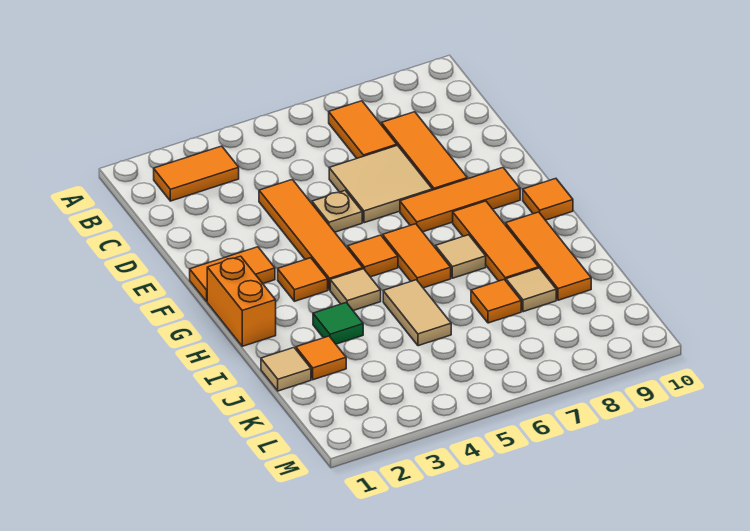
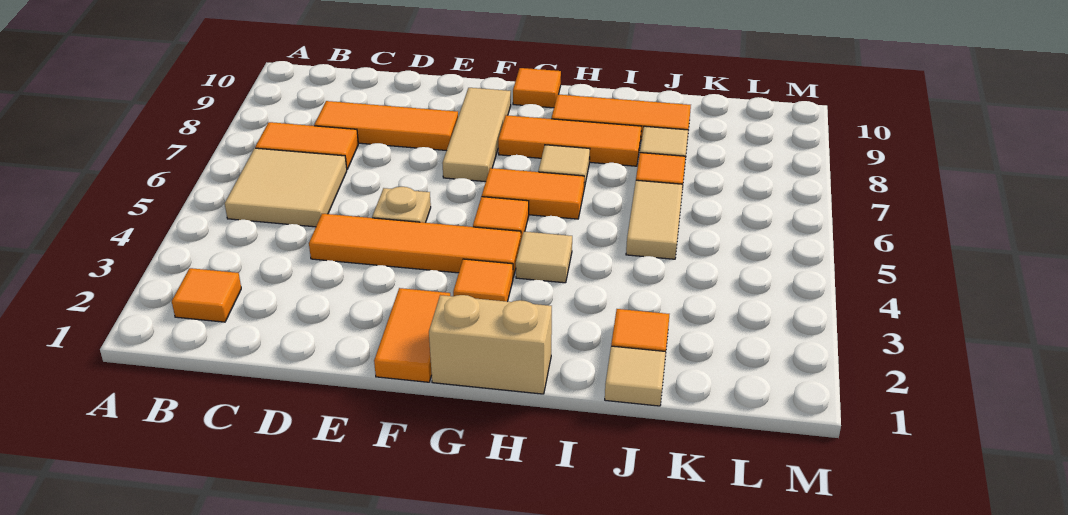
orange 1x2 tile [154,146,239,201] -> orange 1x1 tile [172,268,241,322]
tan 2x2 tile [329,146,432,223] -> tan 2x2 tile moved to [225,148,347,227]
orange 1x3 tile [400,168,520,232] -> tan 1x3 tile [442,88,511,182]
orange 1x2 brick [207,256,276,346] -> tan 1x2 brick [429,295,552,394]
green 1x1 tile [313,303,363,344] -> none
tan 1x2 tile [383,280,451,346] -> tan 1x2 tile turned to [626,180,683,259]

